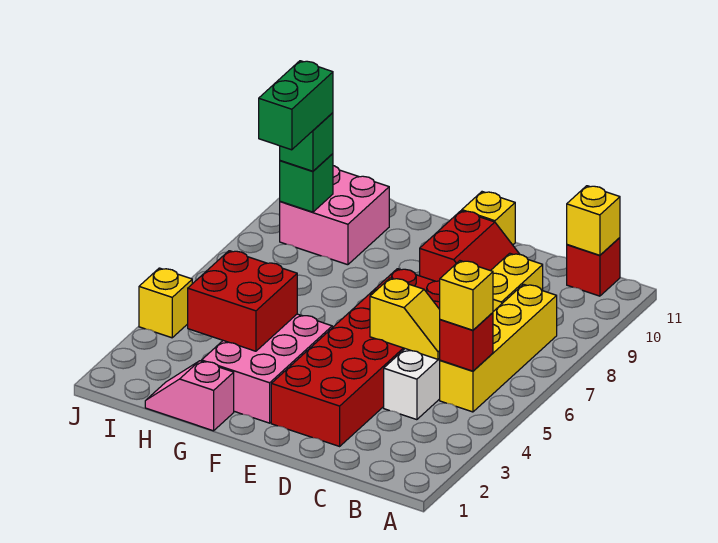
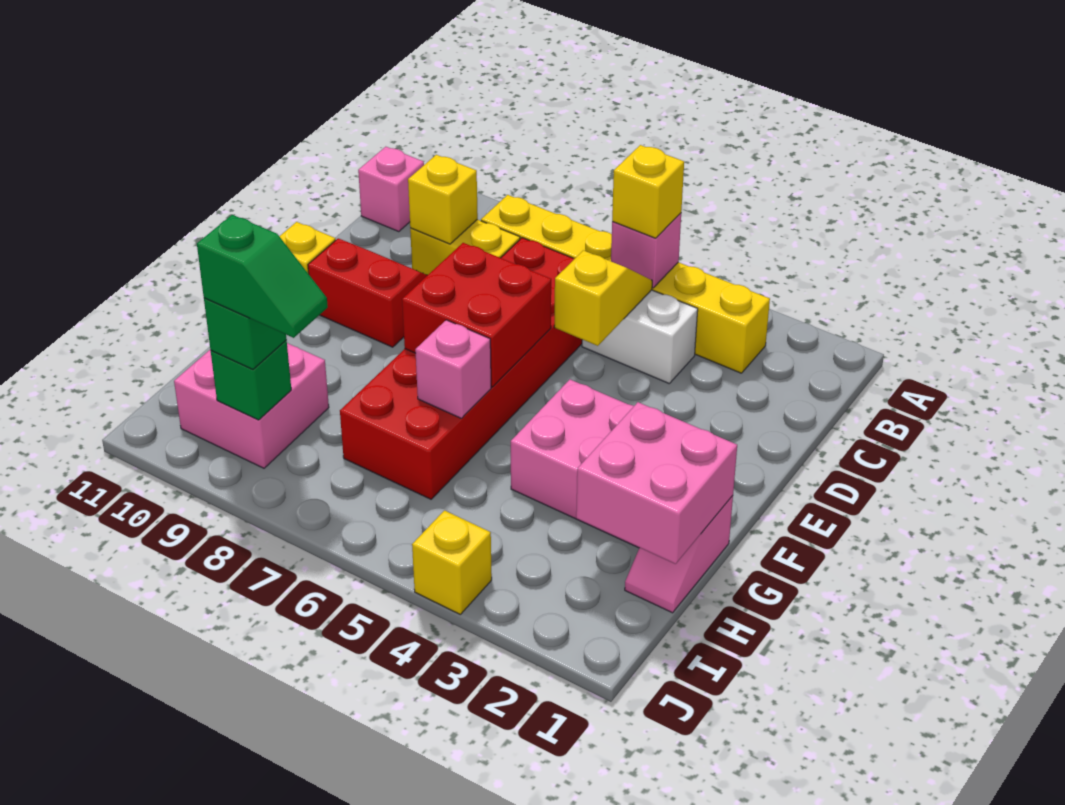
yellow 1x4 brick [440,284,557,412] -> yellow 1x6 brick [481,195,770,373]
red 1x1 brick [439,313,493,371] -> pink 1x1 brick [611,213,681,288]
red 1x1 brick [567,238,620,296] -> pink 1x1 brick [358,147,424,232]
yellow 1x1 brick [567,186,620,255] -> yellow 1x1 brick moved to [408,155,478,244]
red 2x6 brick [271,269,440,446] -> red 2x6 brick turned to [340,238,582,499]
none -> pink 2x2 brick [576,402,737,564]
red 2x2 brick [188,251,297,351] -> red 2x2 brick moved to [402,243,551,387]
none -> pink 1x1 brick [415,320,491,418]
green 1x2 brick [259,61,333,150] -> green 1x2 slope [197,215,328,338]

